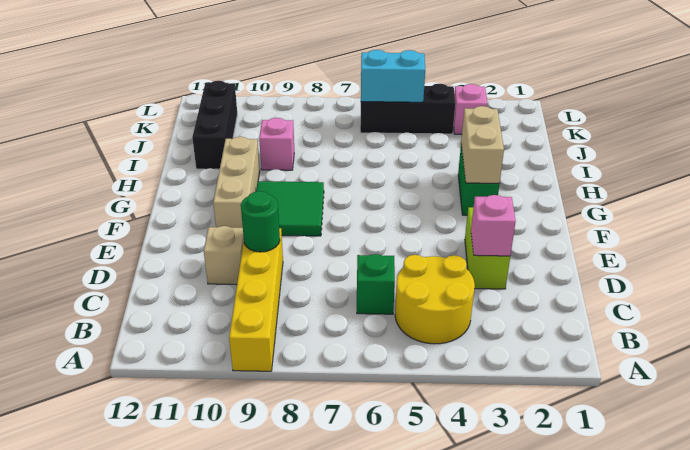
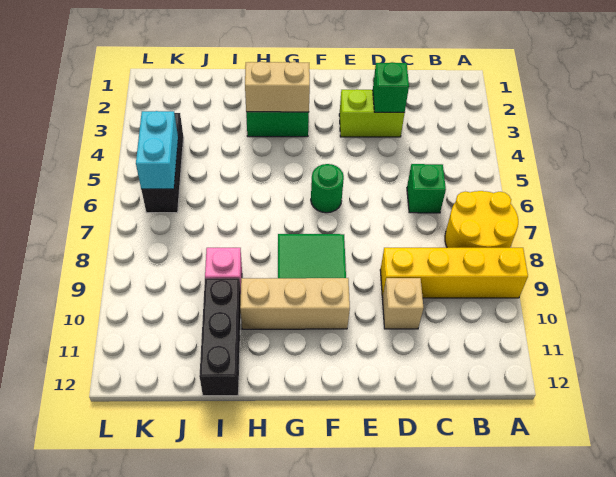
yellow 2x2 round brick [395,255,475,344] -> yellow 2x2 round brick moved to [445,191,518,248]
pink 1x1 brick [471,195,516,256] -> green 1x1 brick [373,62,409,112]
green 1x1 round brick [241,191,280,252] -> green 1x1 round brick moved to [311,164,344,213]
black 1x3 brick [192,81,237,169] -> black 1x3 brick turned to [199,278,241,396]
pink 1x1 brick [453,84,488,134] -> none

